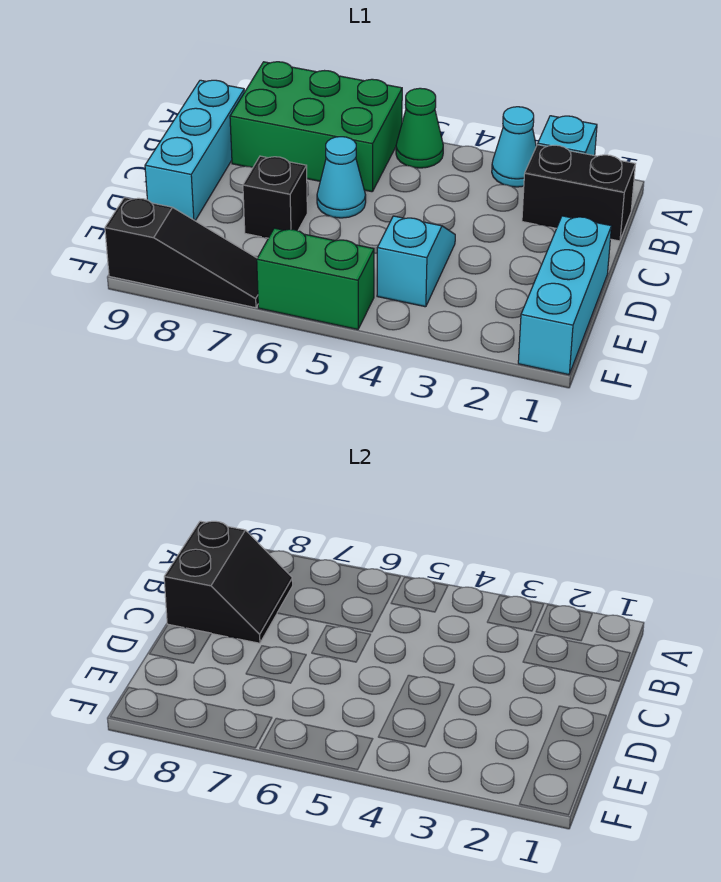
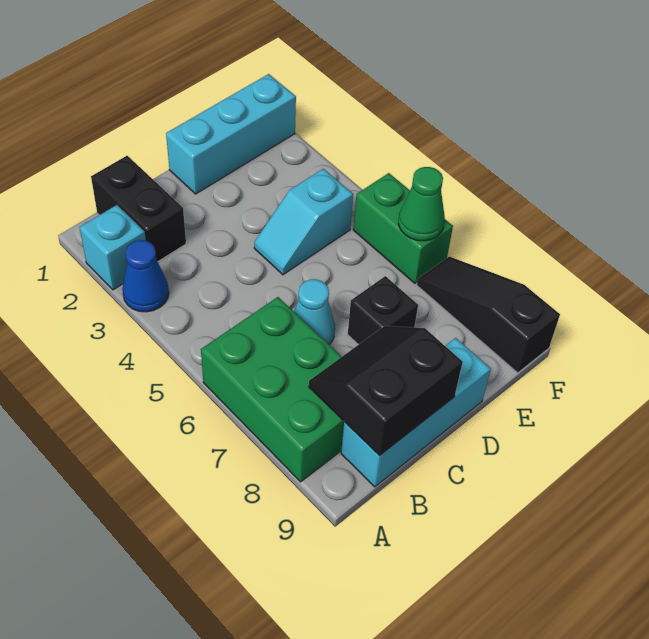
cyan 1x1 cone [492,107,536,187] -> blue 1x1 cone [122,240,169,312]
green 1x1 cone [396,88,443,168] -> green 1x1 cone moved to [398,167,445,241]

